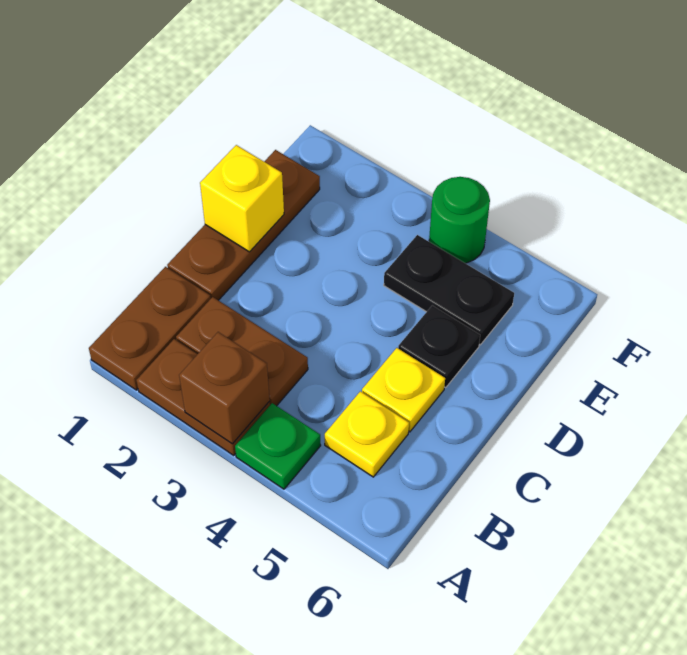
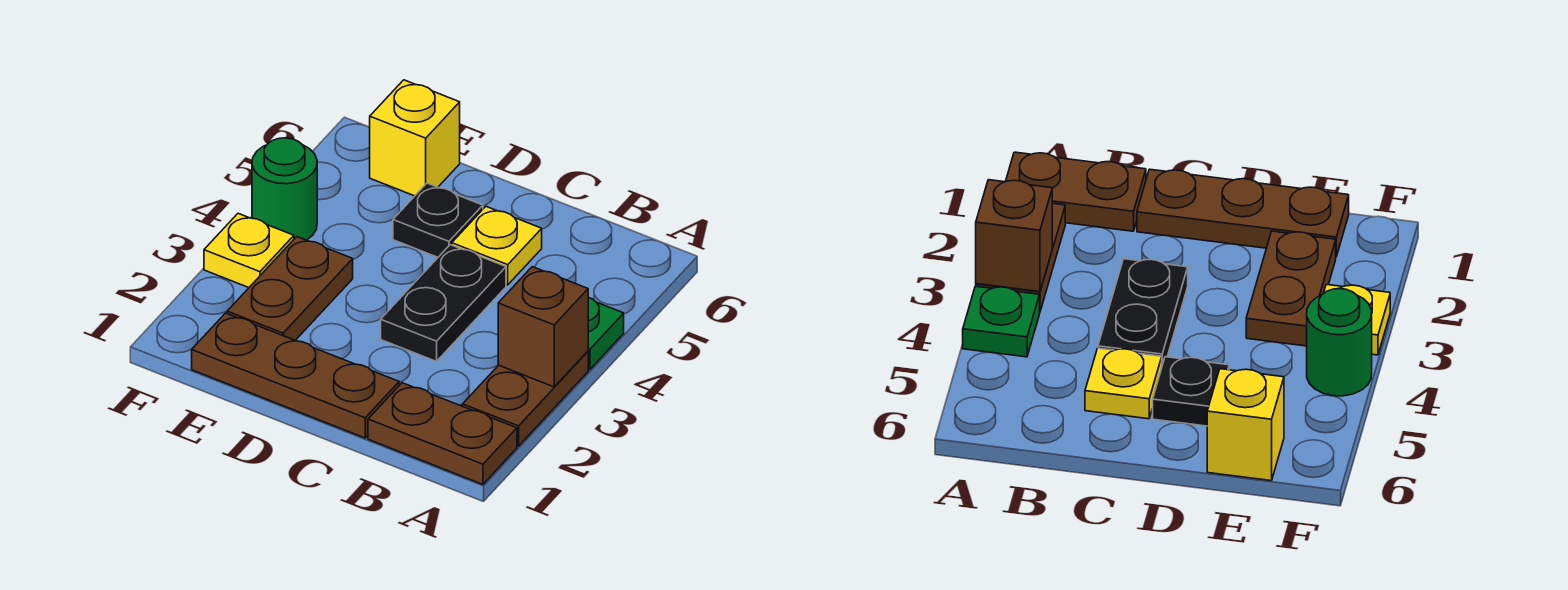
brown 1x2 plate [176,297,308,406] -> brown 1x2 plate moved to [227,237,353,340]
yellow 1x1 plate [325,391,409,477] -> yellow 1x1 plate moved to [204,213,294,288]
yellow 1x1 brick [200,145,284,252] -> yellow 1x1 brick moved to [370,80,460,196]
black 1x2 plate [384,235,514,345] -> black 1x2 plate moved to [381,245,506,361]

